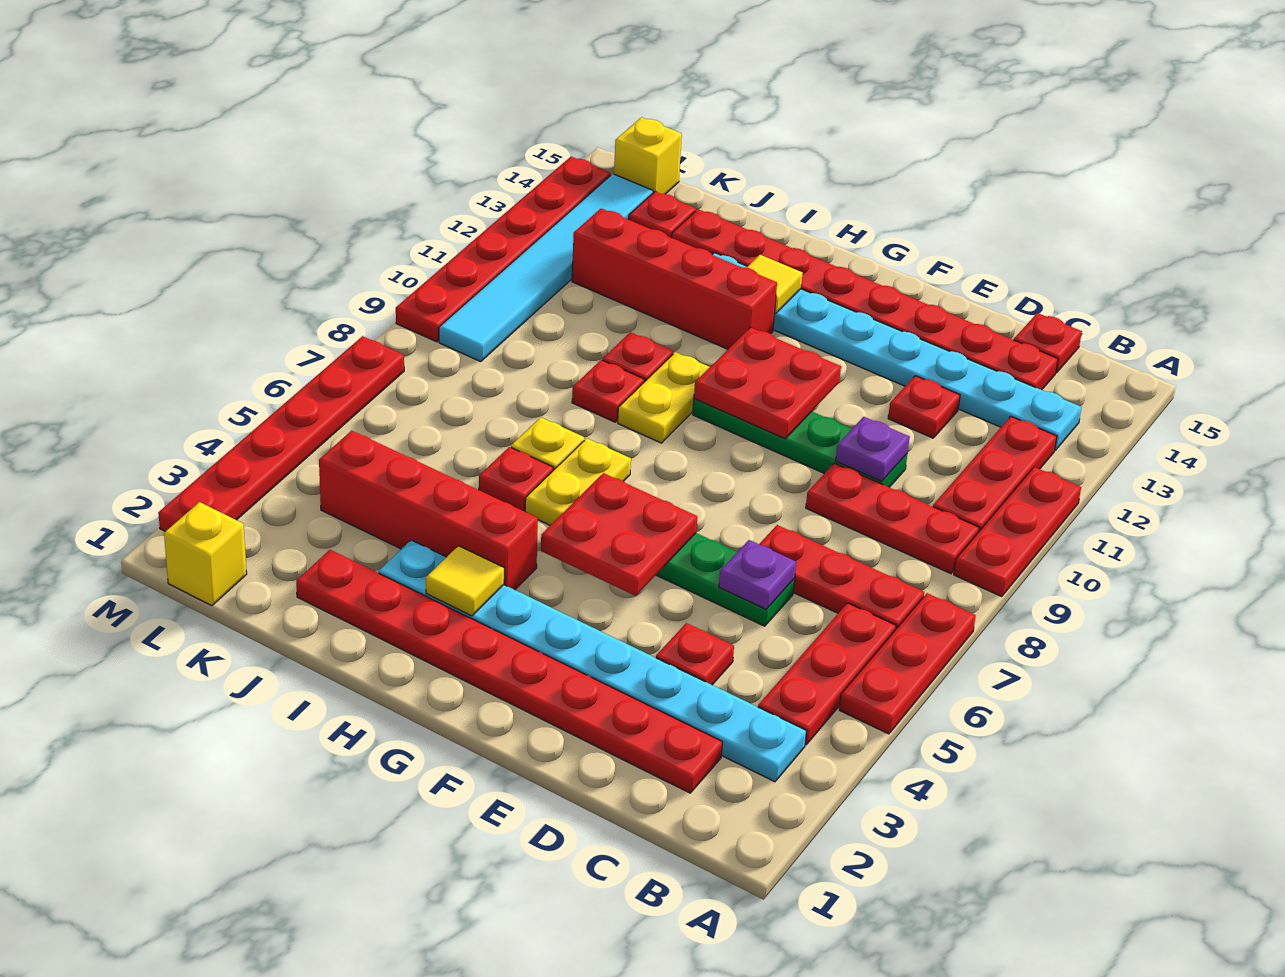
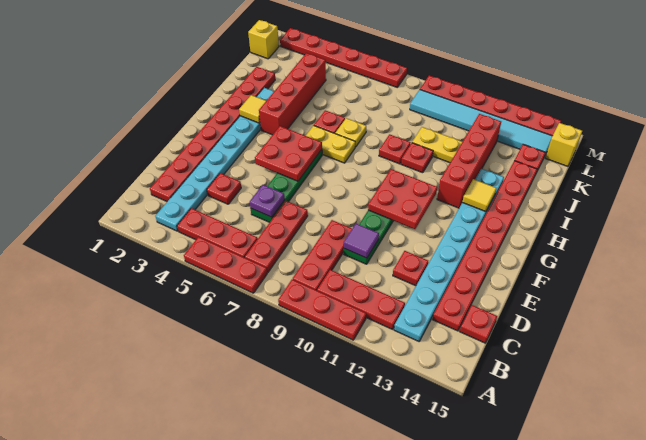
purple 1x1 plate [836,417,910,481] -> purple 1x1 tile [344,224,379,258]
yellow 1x2 plate [618,352,710,443] -> yellow 1x2 plate moved to [412,127,462,163]

